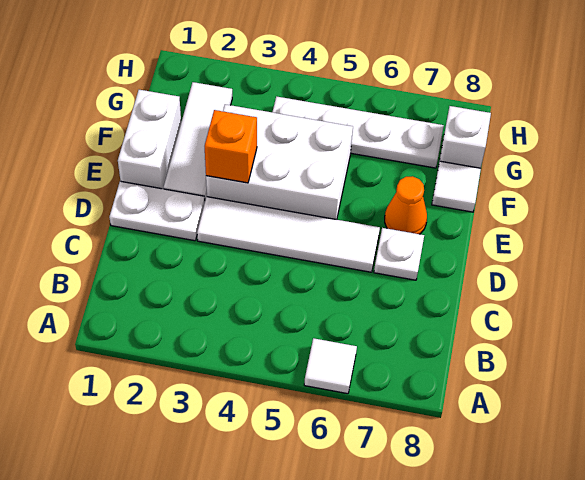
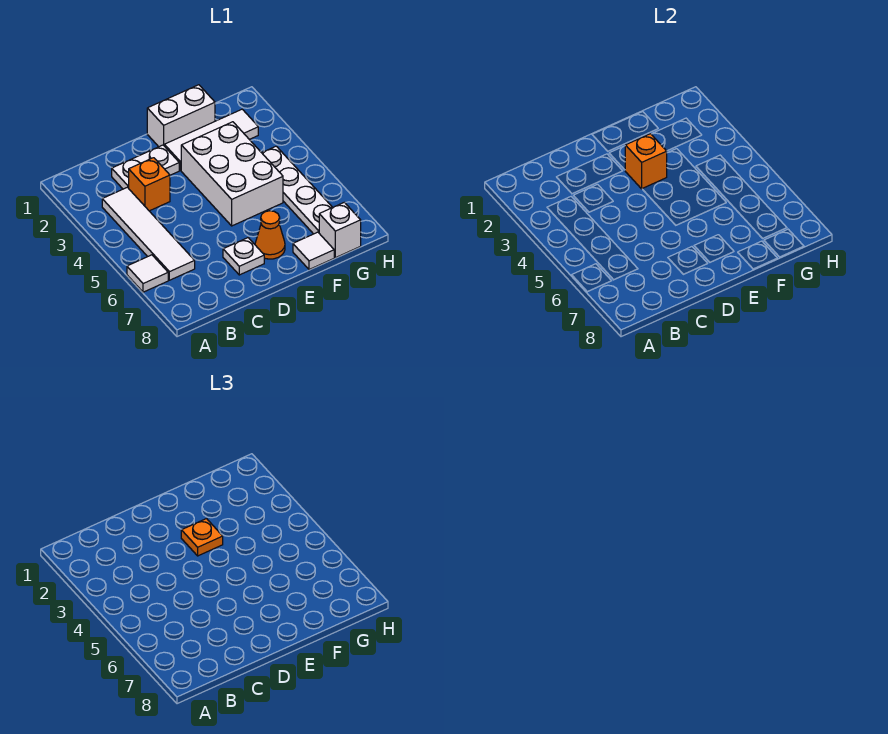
none -> orange 1x1 brick [129,158,170,211]
white 1x2 plate [109,181,205,241] -> white 1x2 plate turned to [112,145,179,189]
white 1x4 tile [197,197,380,272] -> white 1x4 tile moved to [102,187,195,280]
none -> orange 1x1 plate [181,519,223,556]

